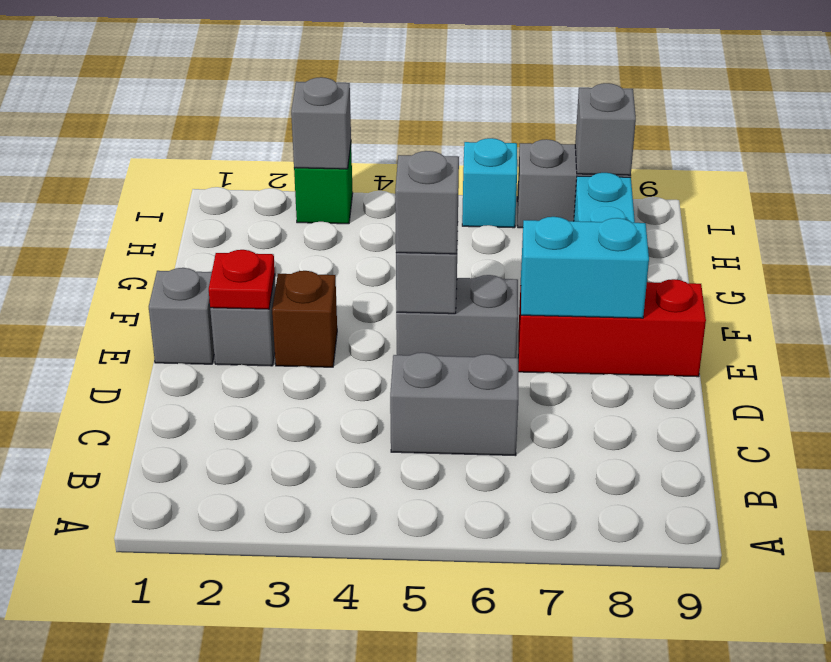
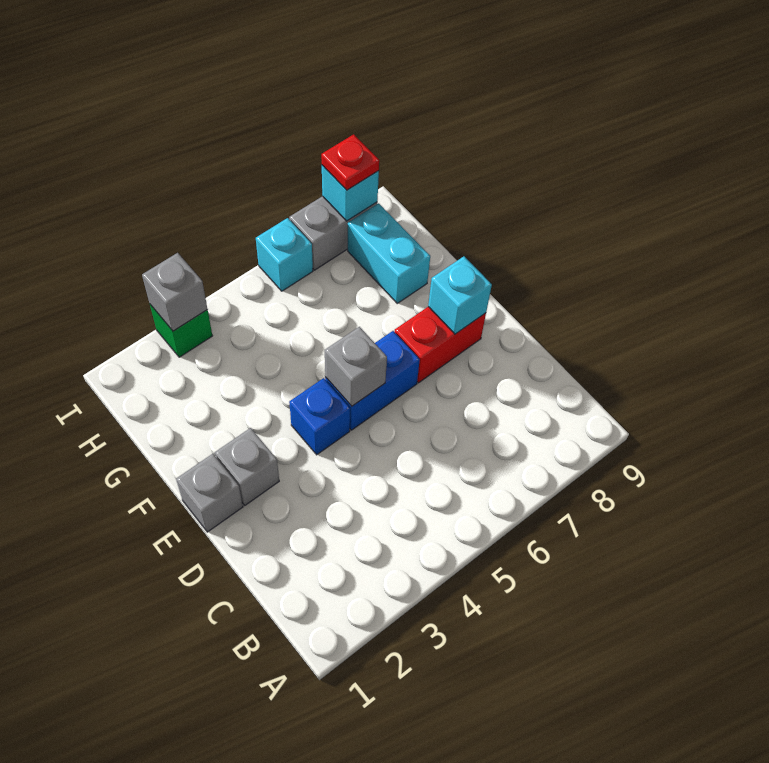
grey 1x2 brick [390,353,518,456] -> none
red 1x1 plate [209,250,275,309] -> red 1x1 plate moved to [321,134,379,190]
brown 1x1 brick [272,271,337,367] -> none
none -> blue 1x1 brick [289,378,350,455]
grey 1x2 brick [396,275,518,358] -> blue 1x2 brick [325,331,420,430]
grey 1x1 brick [395,151,459,254] -> none
red 1x3 brick [518,279,706,377] -> red 1x2 brick [395,307,486,383]
cyan 1x2 brick [521,217,649,318] -> cyan 1x1 brick [428,256,492,334]
grey 1x1 brick [575,83,636,176] -> cyan 1x1 brick [322,165,379,221]

